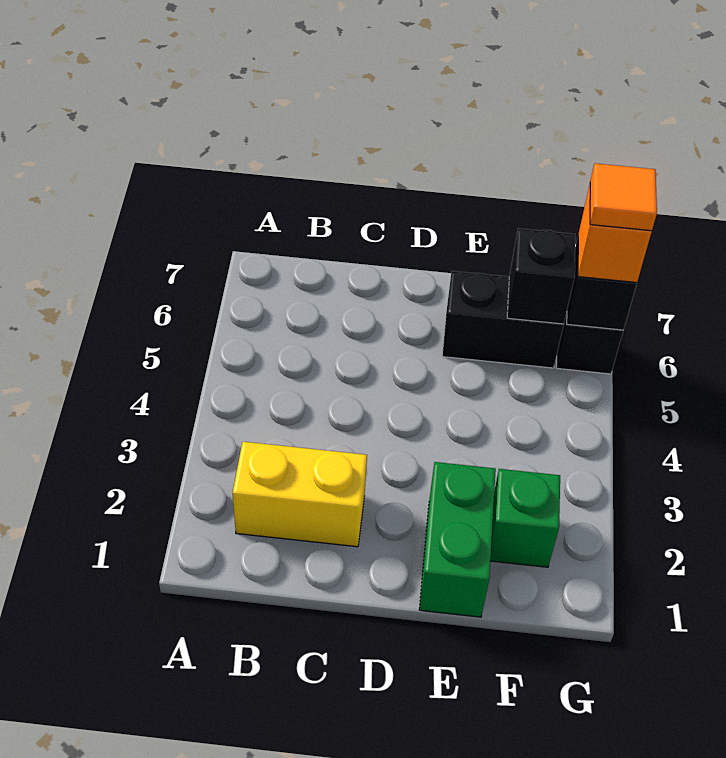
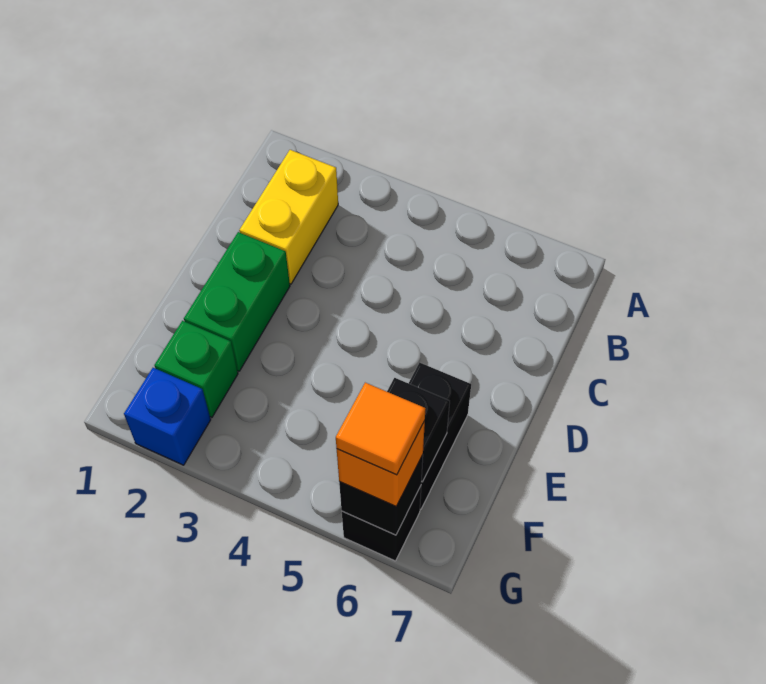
green 1x2 brick [419,462,496,617] -> green 1x2 brick turned to [184,232,290,371]
none -> blue 1x1 brick [124,368,211,465]

